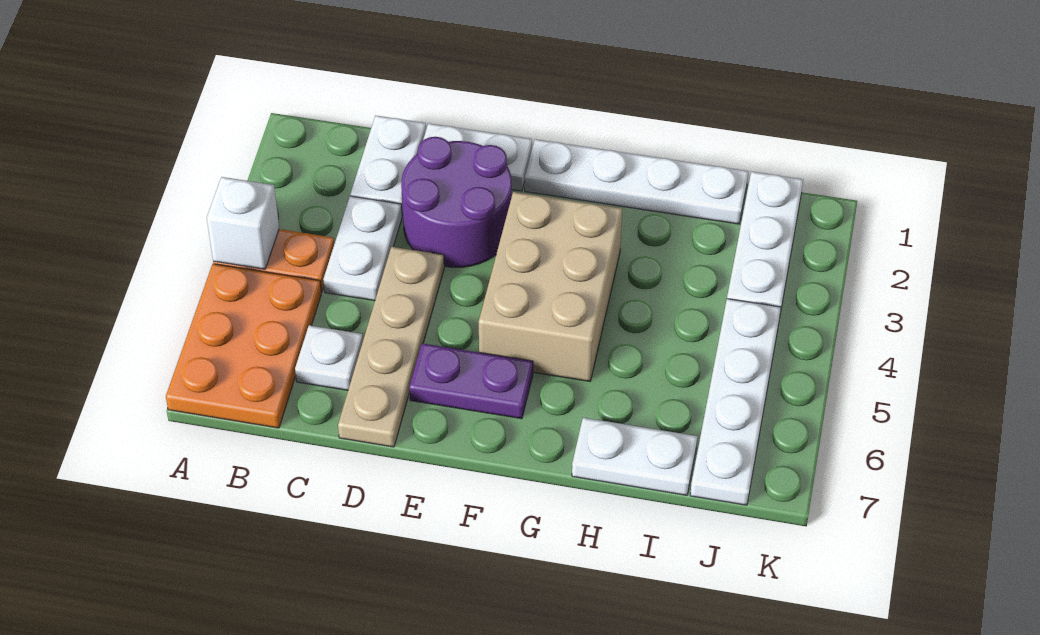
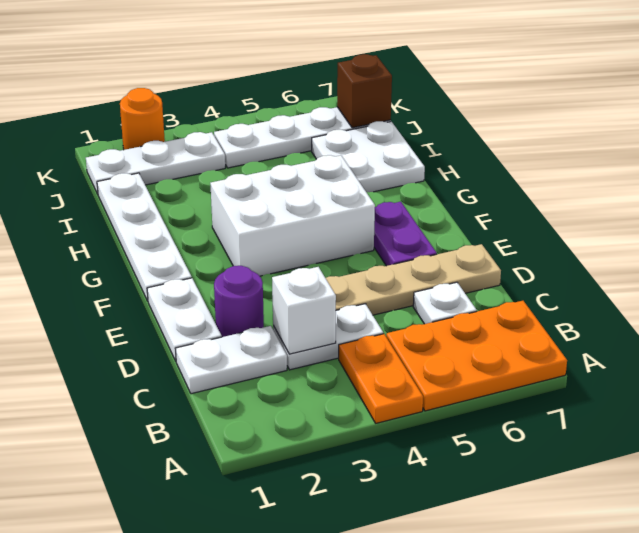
white 1x1 brick [207,177,279,269] -> white 1x1 brick moved to [272,267,336,354]
purple 2x2 round brick [401,137,512,267] -> purple 1x1 round brick [214,266,264,337]
tan 2x3 brick [479,192,622,381] -> white 2x3 brick [210,155,375,276]
white 1x2 plate [572,418,697,495] -> white 2x2 plate [312,121,425,192]
none -> brown 1x1 brick [337,54,392,128]
none -> orange 1x1 round brick [120,88,165,150]

